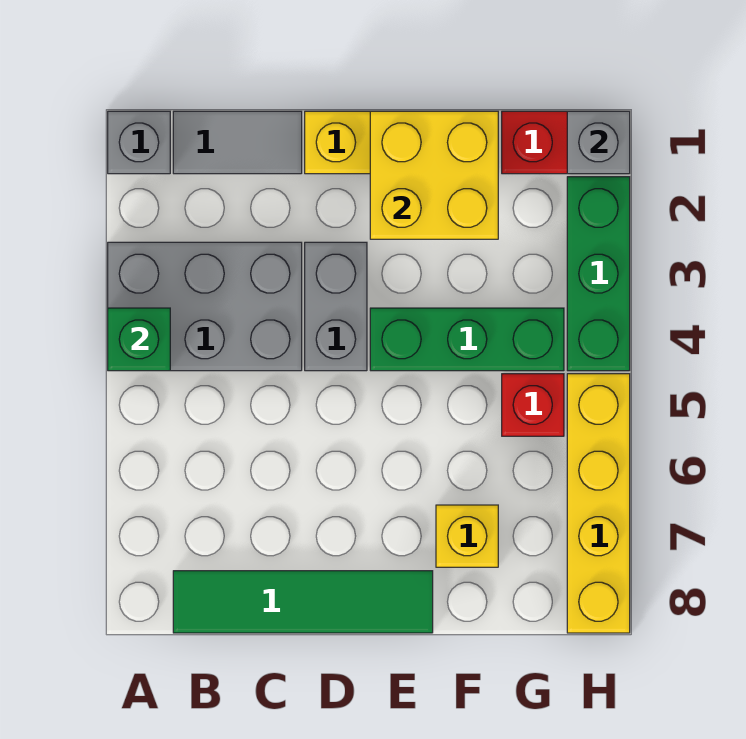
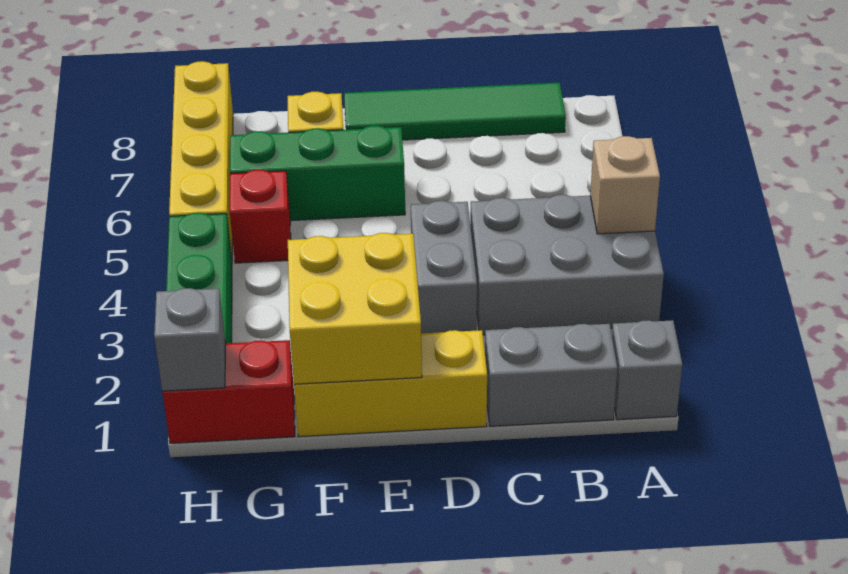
green 1x1 brick [108,308,170,371] -> tan 1x1 brick [590,136,660,234]
grey 1x2 tile [173,111,302,174] -> grey 1x2 brick [485,324,617,426]
green 1x3 brick [370,308,564,371] -> green 1x3 brick moved to [230,126,405,221]

